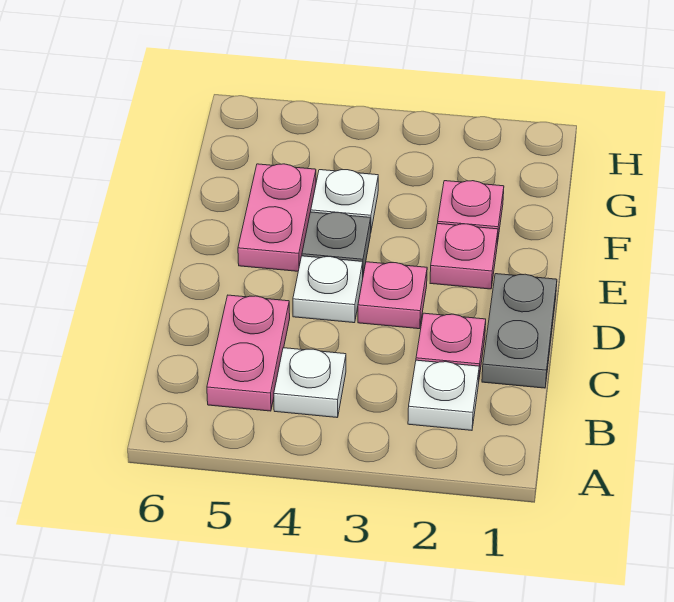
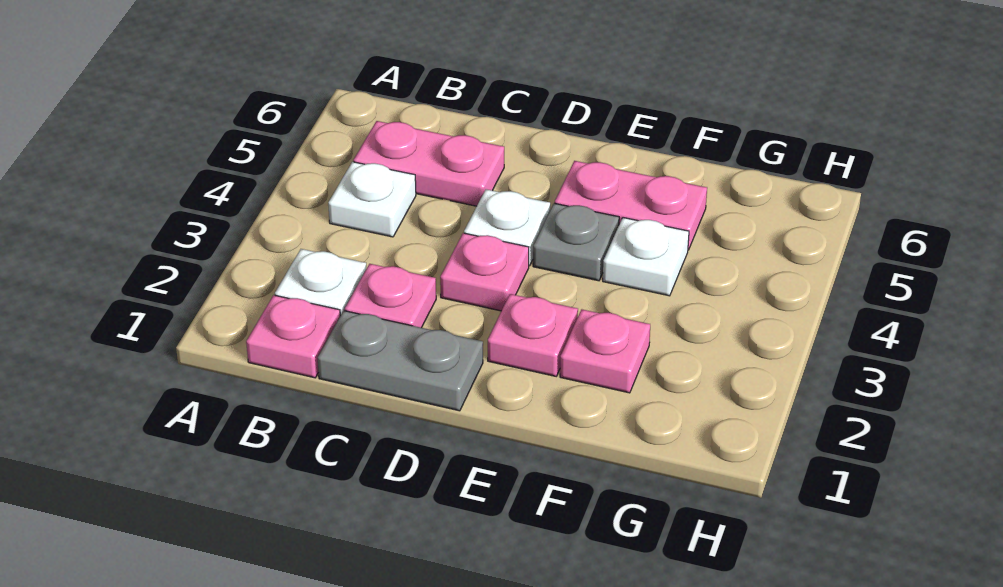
none -> pink 1x1 plate [246,295,340,378]

